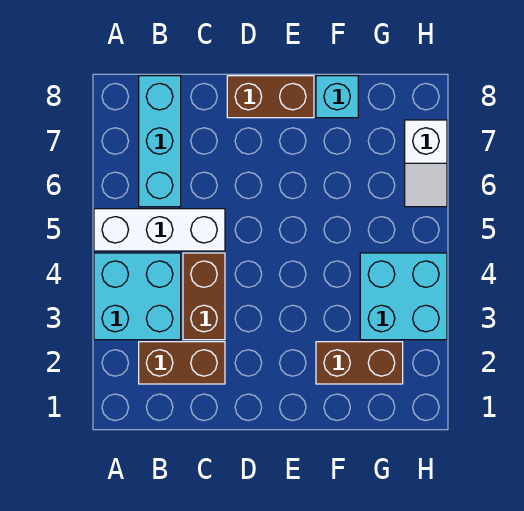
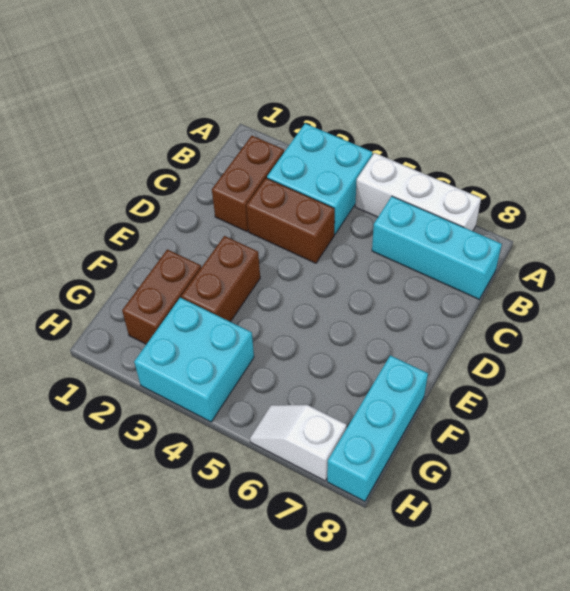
white 1x3 brick [94,209,225,251] -> white 1x3 brick turned to [355,153,481,231]
brown 1x2 brick [227,76,314,118] -> brown 1x2 brick moved to [181,236,260,322]
cyan 1x1 brick [316,76,358,118] -> cyan 1x3 brick [327,355,428,501]

